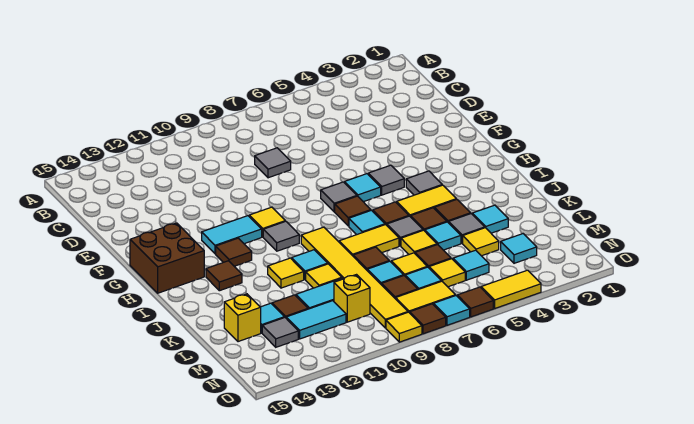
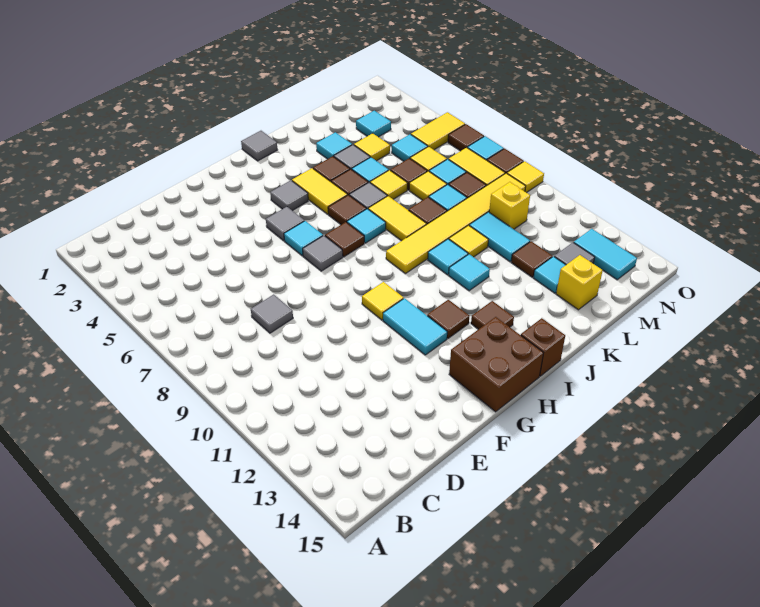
grey 1x1 tile [263,221,299,251] -> grey 1x1 tile moved to [241,131,277,161]
none -> brown 1x1 brick [521,318,565,376]
yellow 1x1 tile [268,258,304,288] -> cyan 1x1 tile [449,254,490,291]
cyan 1x2 tile [286,301,346,339] -> cyan 1x2 tile moved to [574,229,637,280]
yellow 1x2 tile [481,270,541,308] -> yellow 1x2 tile turned to [411,112,465,150]

